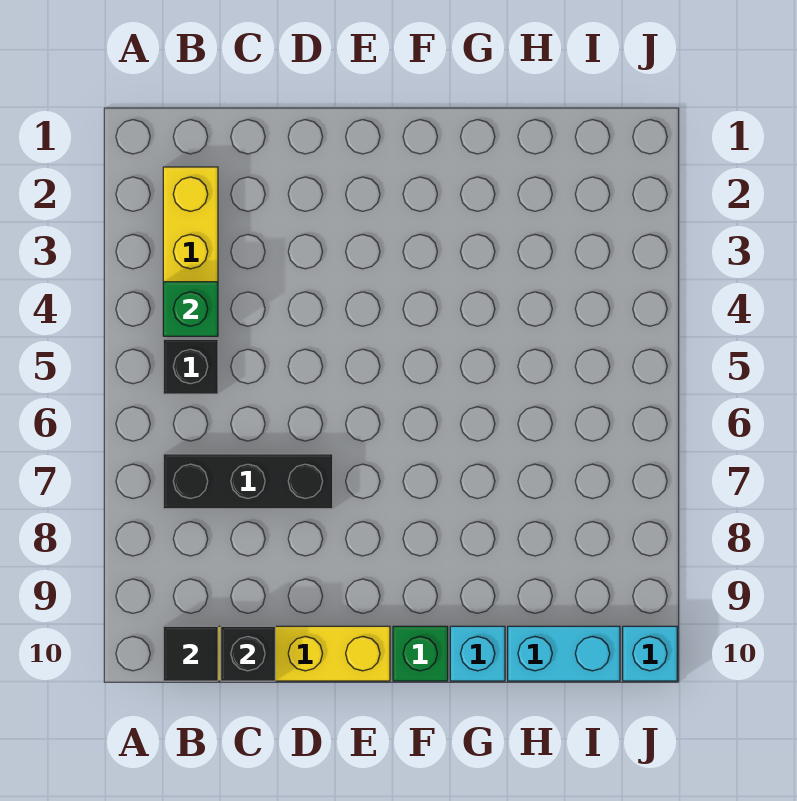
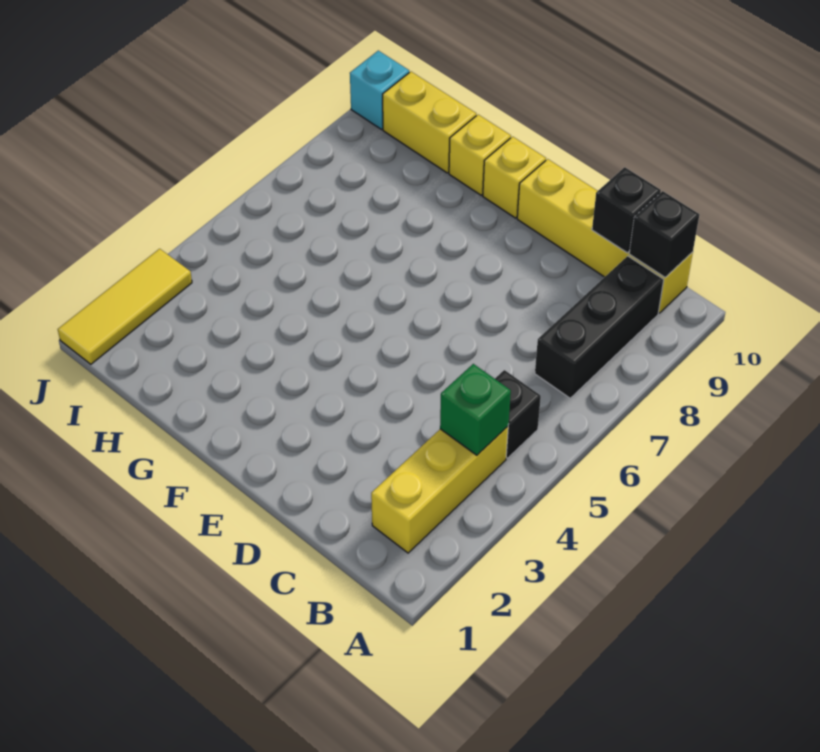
black 1x3 brick [163,454,333,509] -> black 1x3 brick turned to [535,256,664,398]
black 1x1 tile [163,626,218,681] -> black 1x1 brick [629,191,699,277]
green 1x1 brick [393,626,448,681] -> yellow 1x1 brick [483,137,546,218]
cyan 1x1 brick [450,626,505,681] -> yellow 1x1 brick [449,115,511,195]
cyan 1x2 brick [508,626,620,681] -> yellow 1x2 brick [383,72,476,173]
none -> yellow 1x3 tile [58,249,192,364]

